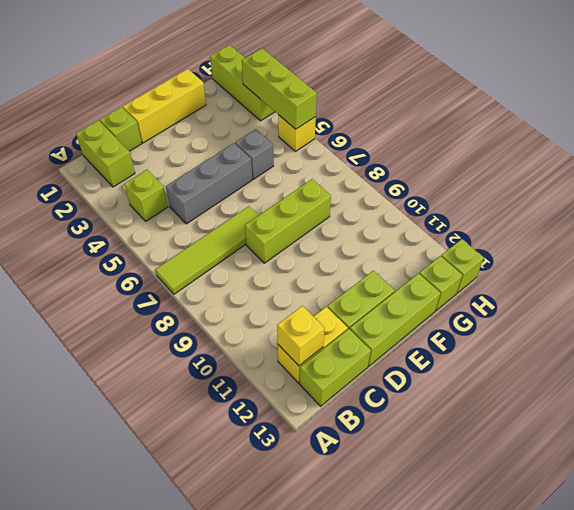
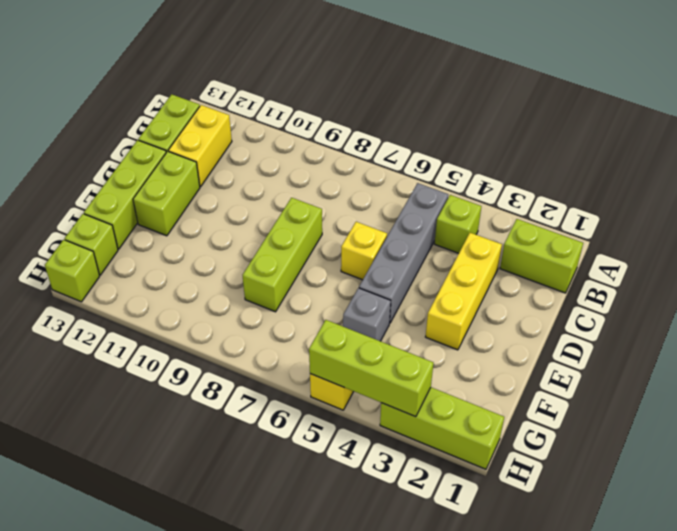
lime 1x4 tile [155,206,259,294] -> none
yellow 1x1 brick [277,306,325,366] -> yellow 1x1 brick moved to [341,222,387,280]
lime 1x1 brick [100,107,142,151] -> none
grey 1x3 brick [166,143,252,224] -> grey 1x4 brick [359,183,448,323]
yellow 1x3 brick [123,69,206,143] -> yellow 1x3 brick moved to [426,233,502,350]

